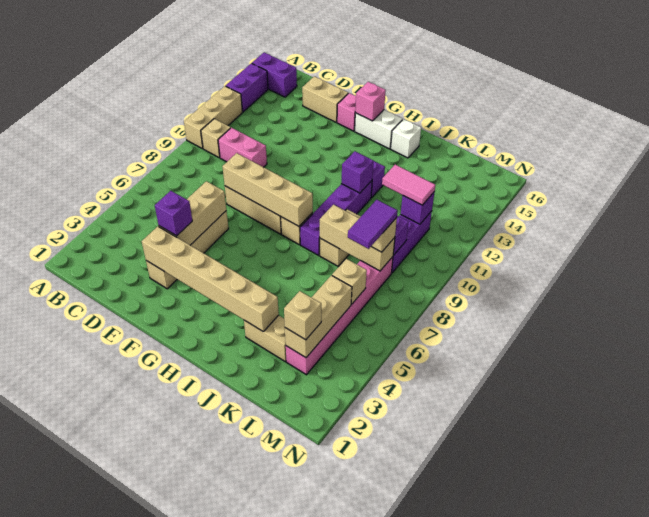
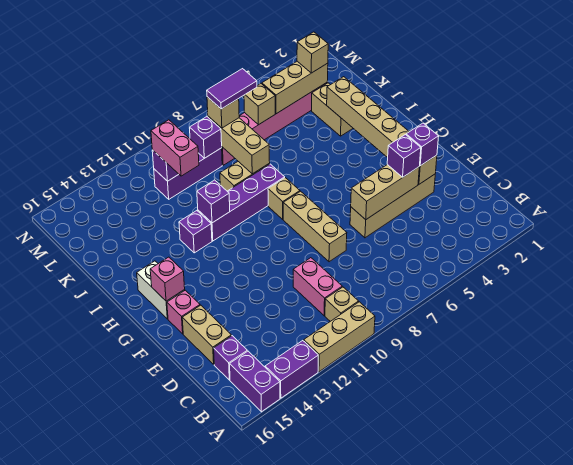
none -> purple 1x1 brick [214,336,247,380]
none -> purple 1x1 brick [406,123,439,166]
tan 1x4 brick [223,153,313,226] -> none
white 1x1 brick [391,119,421,158] -> none
pink 1x2 tile [382,165,435,205] -> pink 1x2 brick [151,120,199,176]

